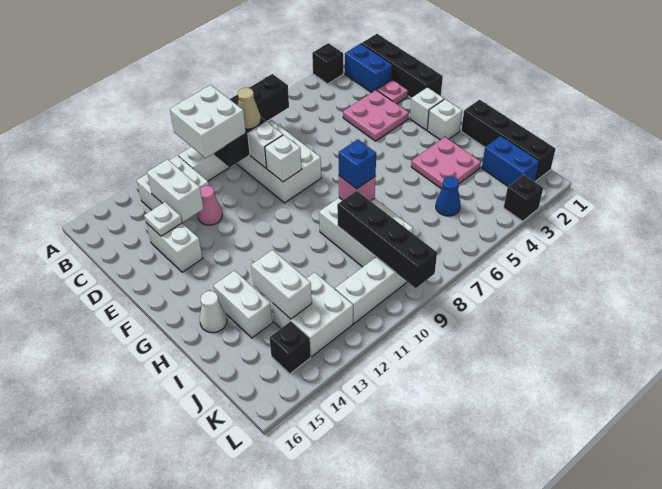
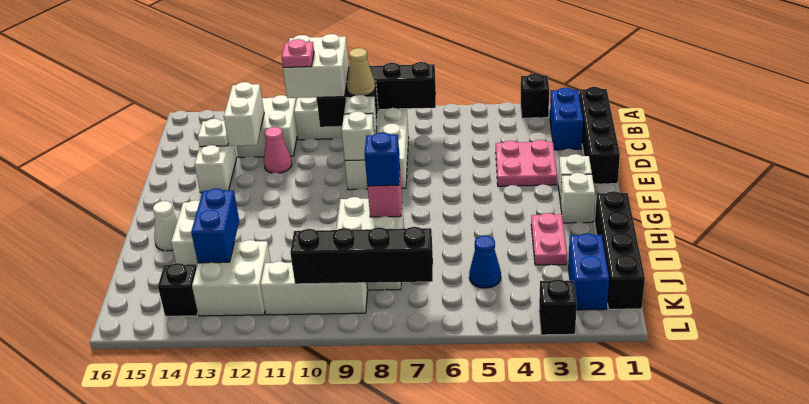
pink 1x1 plate [377,80,408,104] -> pink 1x1 plate moved to [282,39,314,67]
pink 2x2 plate [411,137,481,189] -> pink 1x2 plate [531,213,567,265]
black 1x4 brick [337,191,437,288] -> black 1x4 brick turned to [290,227,433,284]
white 1x2 brick [251,250,312,319] -> blue 1x2 brick [191,189,239,263]

